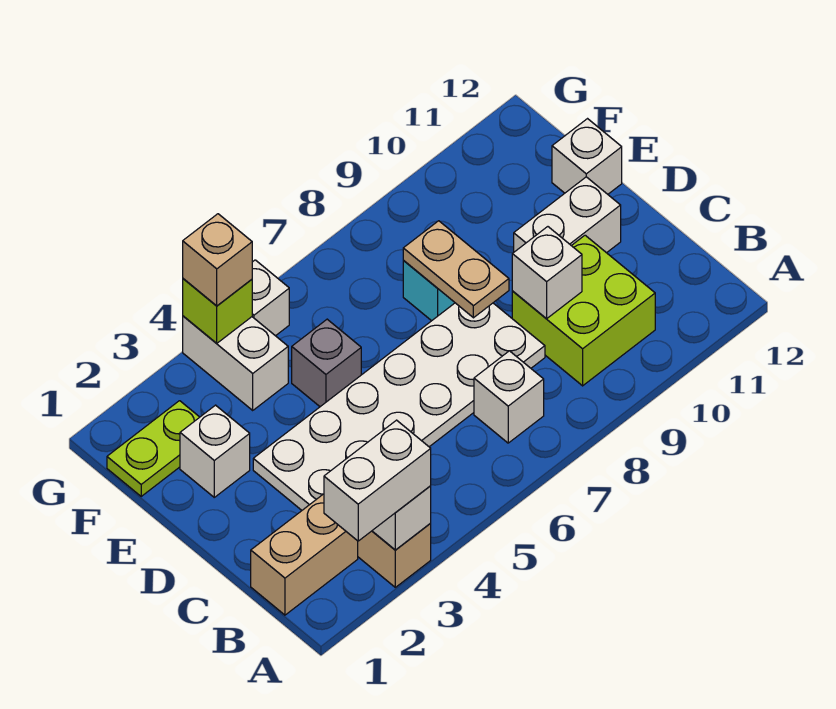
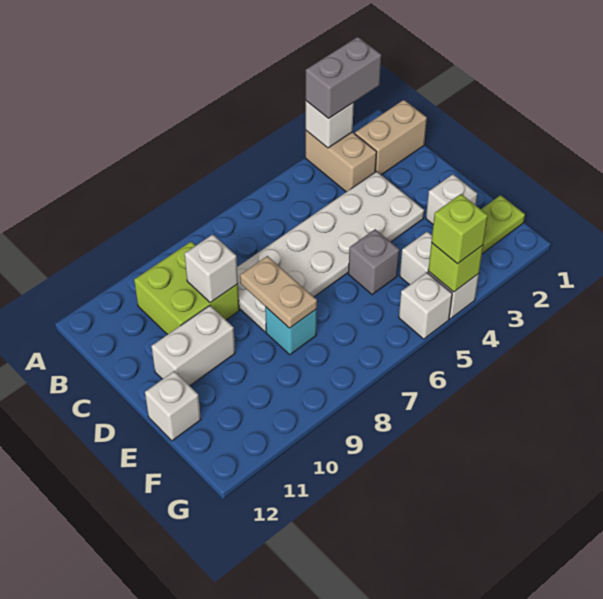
white 1x2 brick [324,420,431,541] -> grey 1x2 brick [306,37,381,119]
white 1x1 brick [474,351,544,443] -> none
tan 1x1 brick [183,214,252,306] -> lime 1x1 brick [431,194,488,264]

